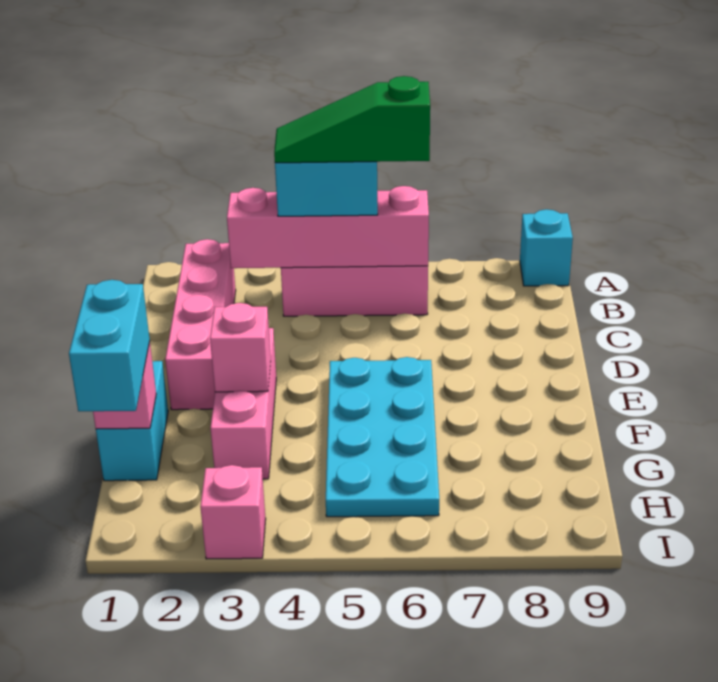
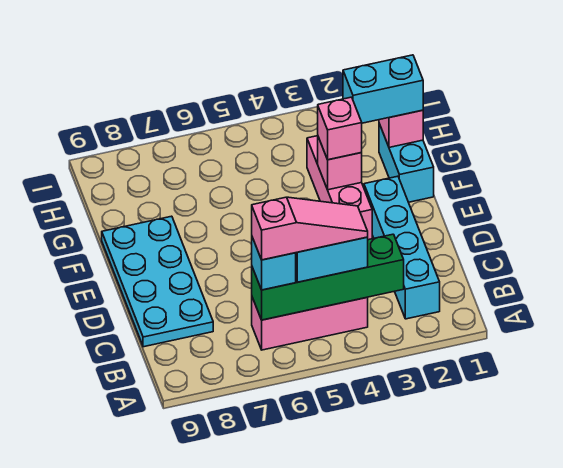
cyan 1x1 brick [520,209,573,286] -> cyan 1x1 brick moved to [252,237,296,290]
pink 1x4 brick [165,239,236,410] -> cyan 1x4 brick [364,176,440,319]
pink 1x4 brick [227,186,429,268] -> green 1x4 brick [252,234,404,320]
green 1x3 slope [274,76,430,163] -> pink 1x3 slope [252,197,368,260]
cyan 2x4 plate [326,357,439,517] -> cyan 2x4 plate moved to [102,216,213,347]
cyan 1x2 brick [69,280,150,411] -> cyan 1x2 brick turned to [343,55,423,123]
pink 1x1 brick [200,465,266,559] -> pink 1x1 brick moved to [318,97,362,160]

